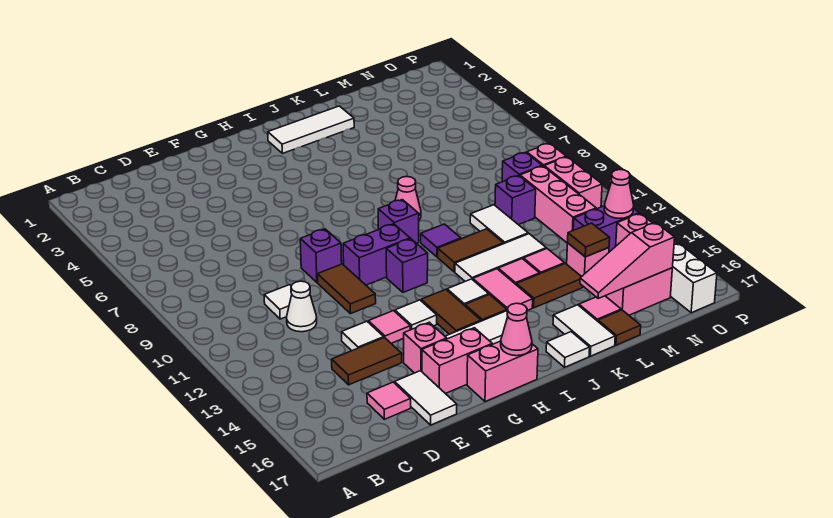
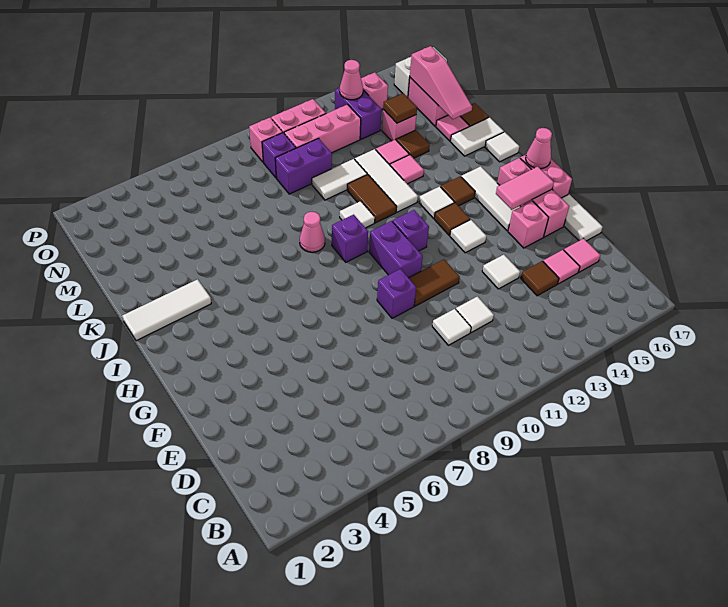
white 1x1 cone [287,281,317,332] -> white 1x1 tile [456,296,494,332]
brown 1x2 tile [332,338,402,385] -> brown 1x1 tile [521,261,559,296]
white 1x2 tile [395,371,457,425] -> white 1x2 tile turned to [561,194,603,241]
pink 1x1 tile [368,311,410,343] -> pink 1x1 tile moved to [543,250,580,284]
pink 1x2 brick [422,328,492,394] -> pink 1x3 brick [497,158,569,237]
brown 1x2 tile [421,290,481,334] -> brown 1x1 tile [434,203,470,235]
white 1x3 tile [268,106,354,153] -> white 1x3 tile turned to [122,279,211,341]
purple 1x1 tile [421,224,461,257] -> white 1x1 tile [340,201,375,228]
pink 1x2 tile [473,269,533,311] -> pink 1x2 tile moved to [496,166,554,210]
brown 1x2 tile [516,264,583,308] -> brown 1x1 tile [396,130,429,158]
purple 1x1 brick [495,176,536,225] -> purple 1x2 brick [275,138,332,194]

